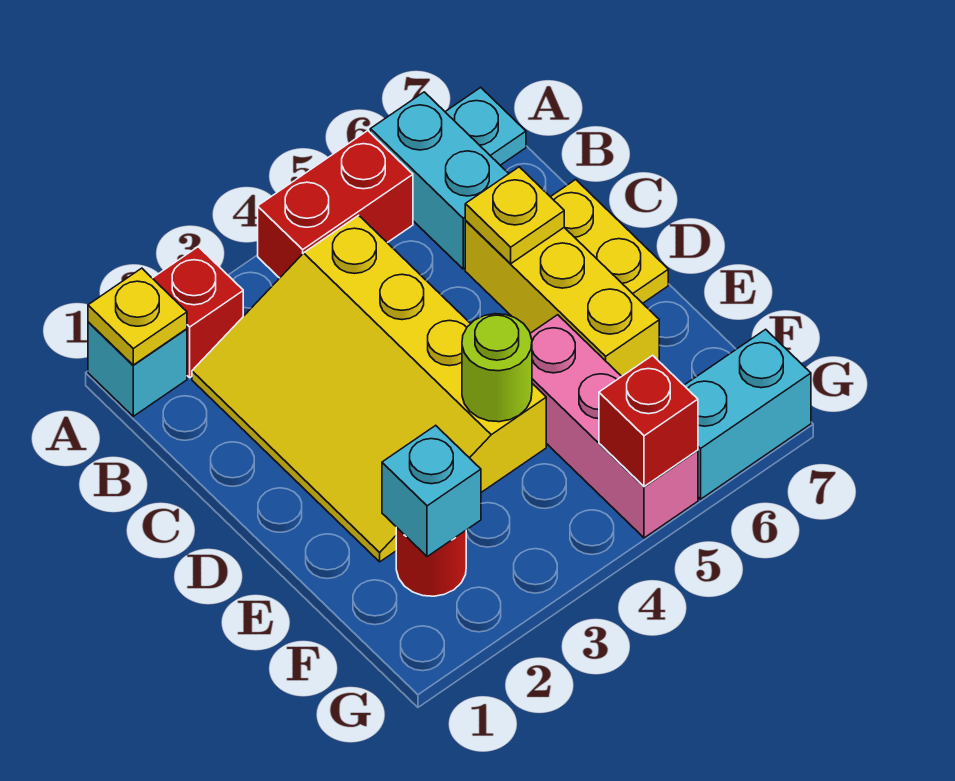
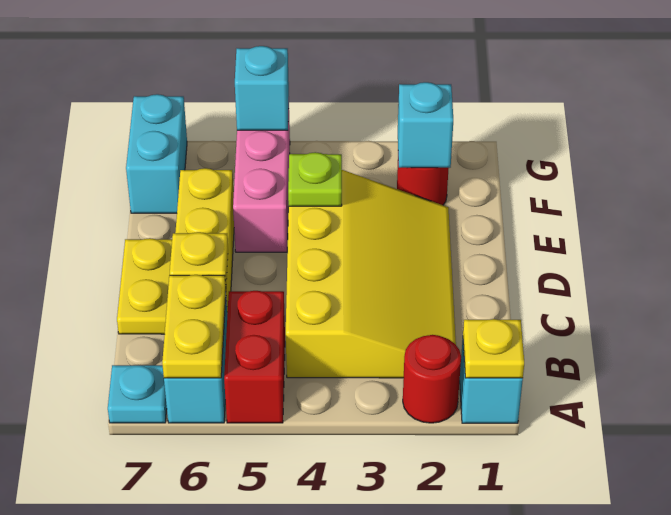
red 1x1 brick [153,247,243,378] -> red 1x1 round brick [403,335,461,423]
red 1x2 brick [258,131,413,278] -> red 1x2 brick turned to [224,291,285,423]
none -> yellow 1x2 plate [162,275,226,378]
lime 1x1 round brick [462,314,532,422] -> lime 1x1 plate [288,152,342,206]
red 1x1 brick [599,355,698,487] -> cyan 1x1 brick [235,46,289,130]
cyan 1x2 brick [684,329,811,499] -> cyan 1x2 brick turned to [126,94,187,213]

